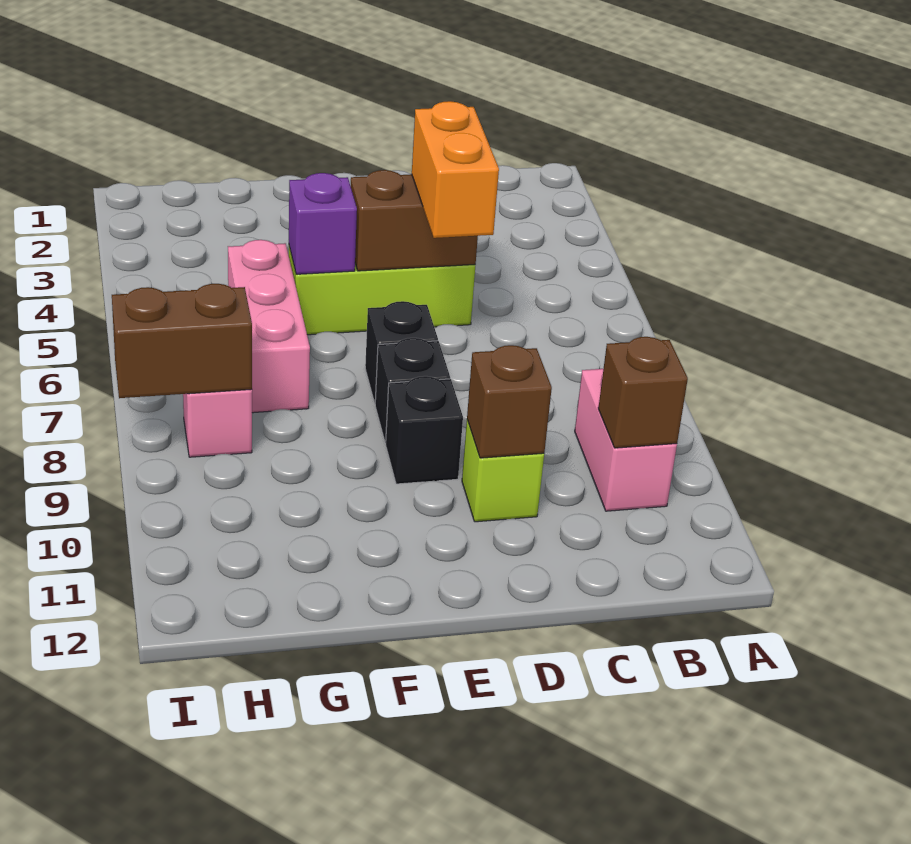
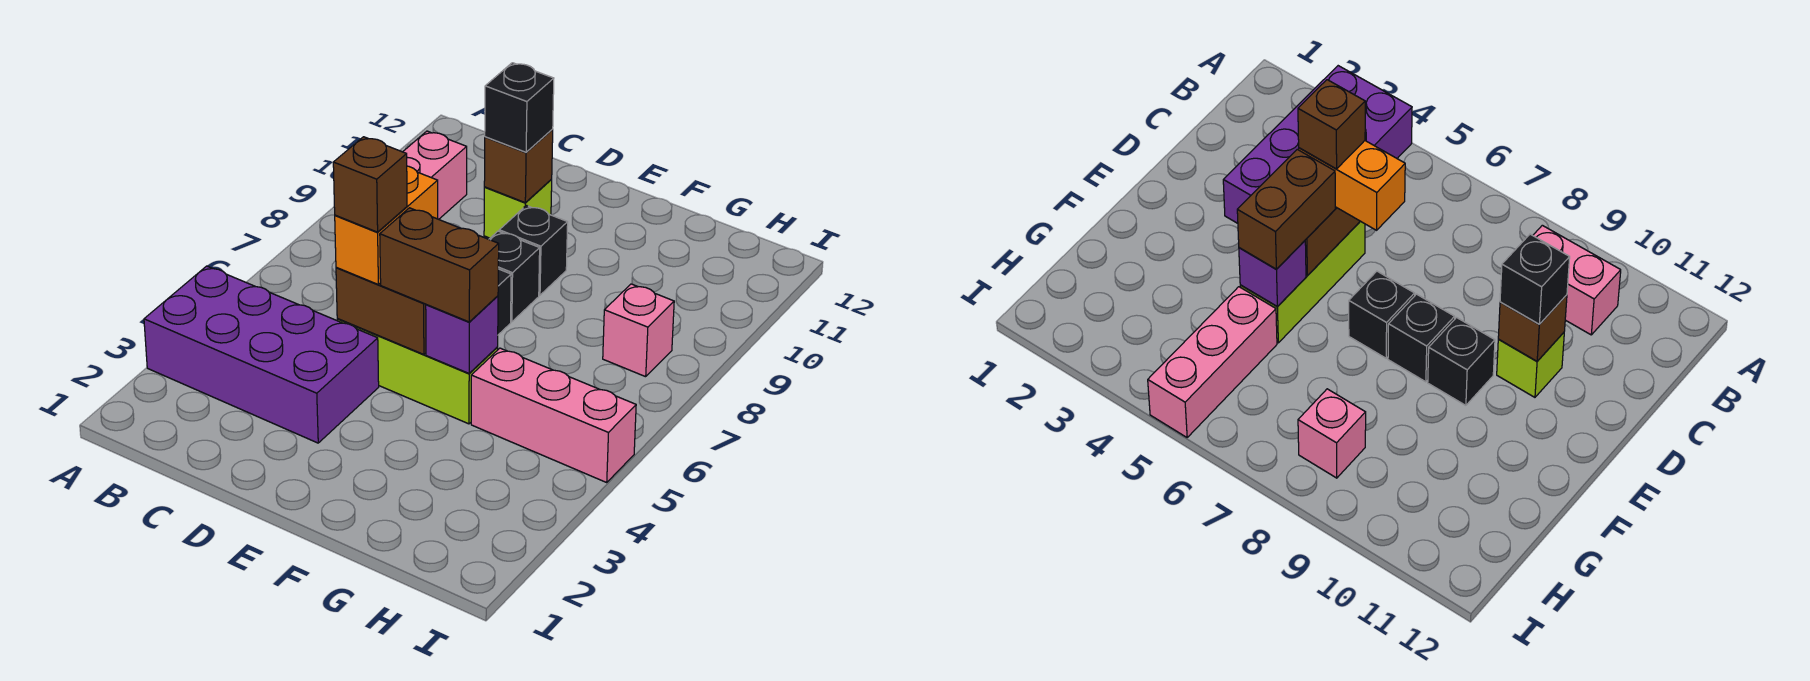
none -> purple 2x4 brick [144,266,379,443]
brown 1x1 brick [598,337,688,448] -> brown 1x1 brick moved to [333,137,407,232]
none -> black 1x1 brick [485,63,554,152]
pink 1x3 brick [228,240,310,413] -> pink 1x3 brick turned to [471,348,636,482]
brown 1x2 brick [112,284,252,398] -> brown 1x2 brick moved to [380,208,499,322]

